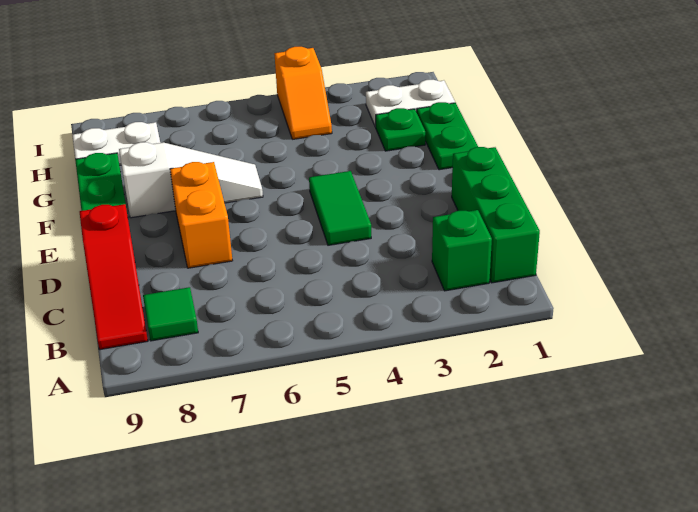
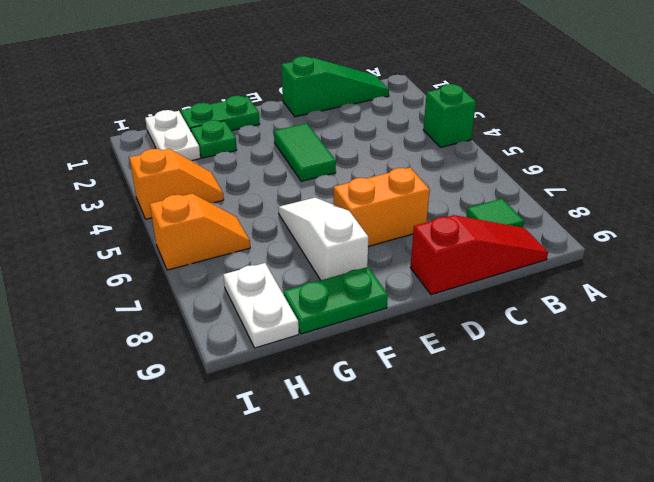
green 1x3 brick [452,147,540,283] -> green 1x3 slope [281,56,389,117]
green 1x1 brick [432,210,492,291] -> green 1x1 brick moved to [423,84,476,147]
green 1x2 tile [309,171,371,245] -> green 1x2 tile turned to [274,123,336,181]
none -> orange 1x2 slope [150,194,250,270]

